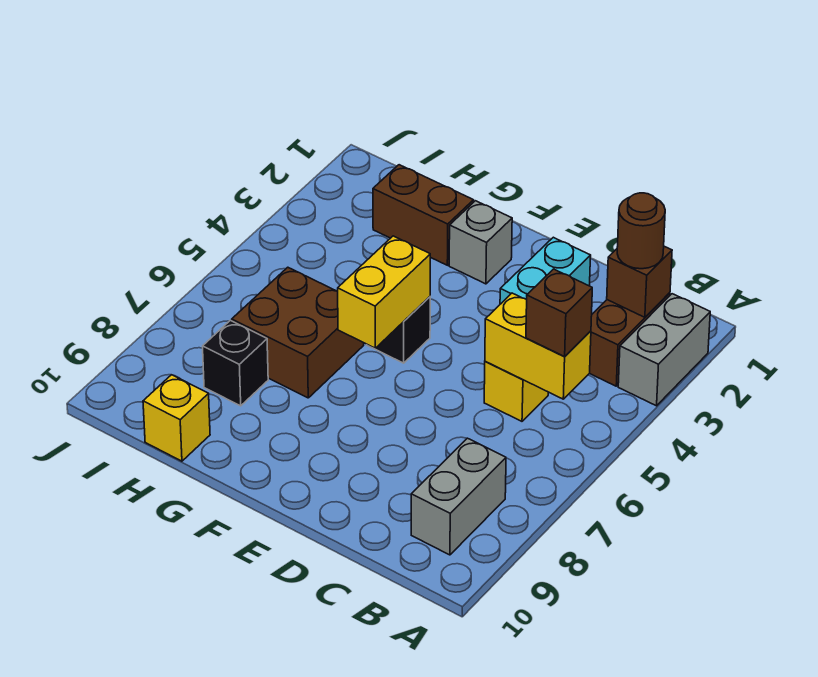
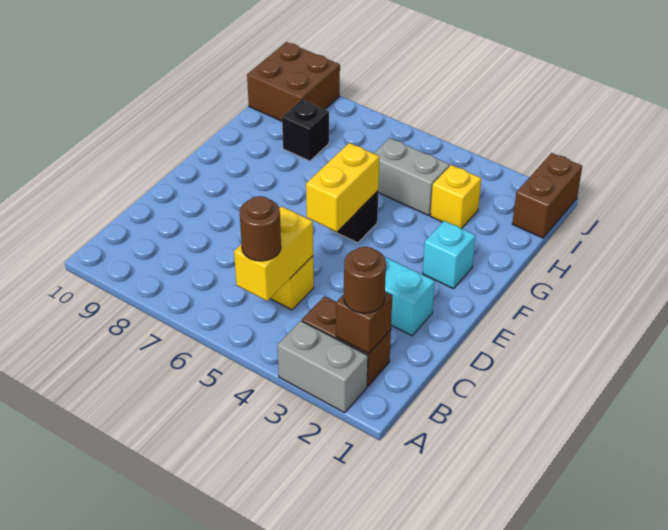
brown 1x1 brick [526,269,592,356] -> brown 1x1 round brick [240,196,281,261]
grey 1x2 brick [411,438,506,555] -> grey 1x2 brick moved to [374,138,450,216]
grey 1x1 brick [449,201,512,284] -> cyan 1x1 brick [423,221,476,289]
yellow 1x2 brick [338,236,430,348] -> yellow 1x2 brick turned to [306,143,379,232]
brown 1x2 brick [373,165,474,265] -> brown 1x2 brick moved to [512,153,582,238]
brown 2x2 brick [232,267,364,398] -> brown 2x2 brick moved to [247,42,340,121]
yellow 1x1 brick [143,375,210,461] -> yellow 1x1 brick moved to [430,165,481,229]

